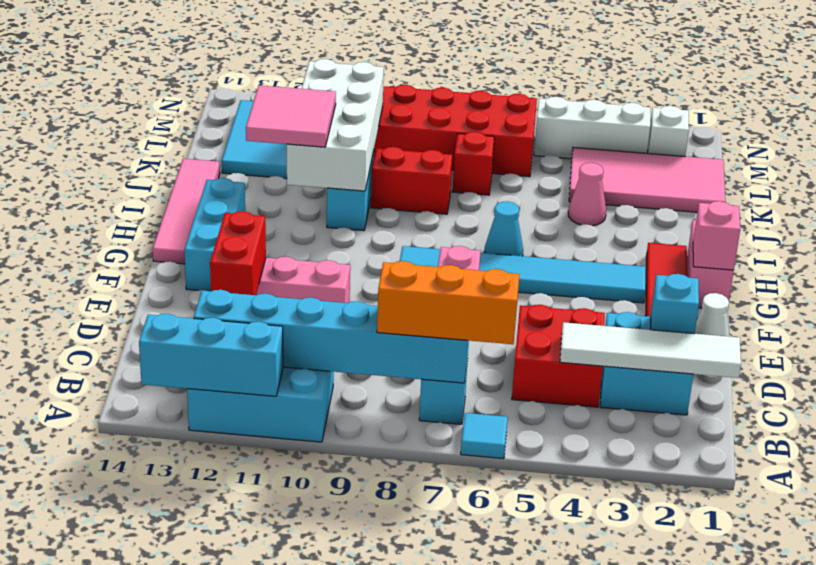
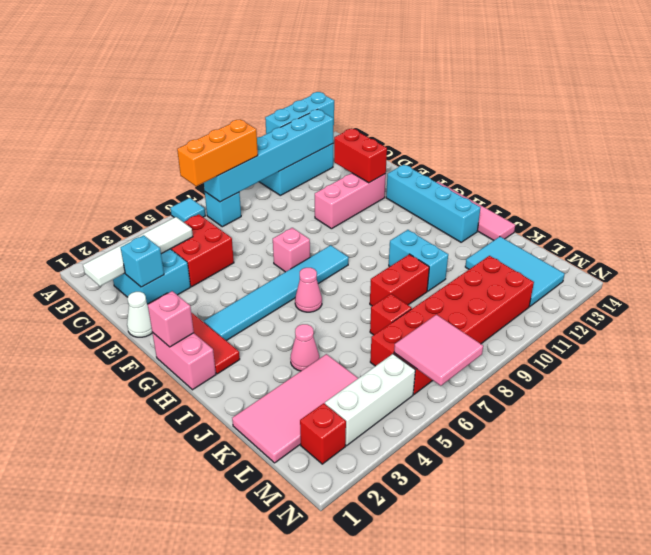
cyan 1x3 brick [184,178,245,291] -> cyan 1x4 brick [386,165,481,242]
cyan 1x1 cone [484,201,523,256] -> pink 1x1 cone [295,268,322,312]
white 2x4 brick [287,59,384,191] -> none
pink 2x2 tile [246,85,336,147] -> pink 2x2 tile moved to [394,315,483,386]
white 1x1 brick [648,106,689,156] -> red 1x1 brick [300,403,346,464]

